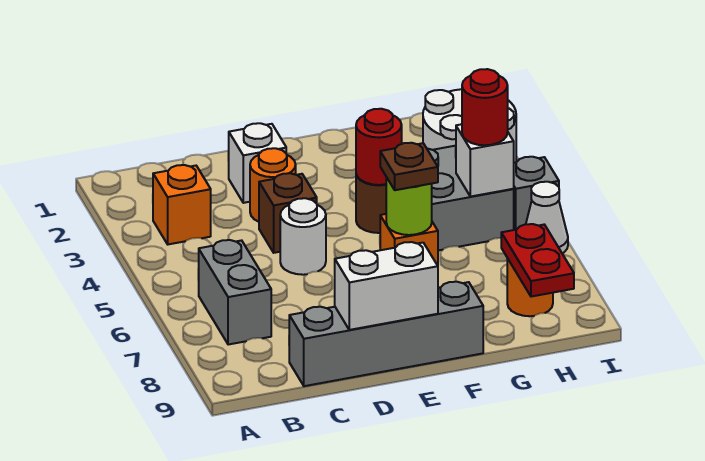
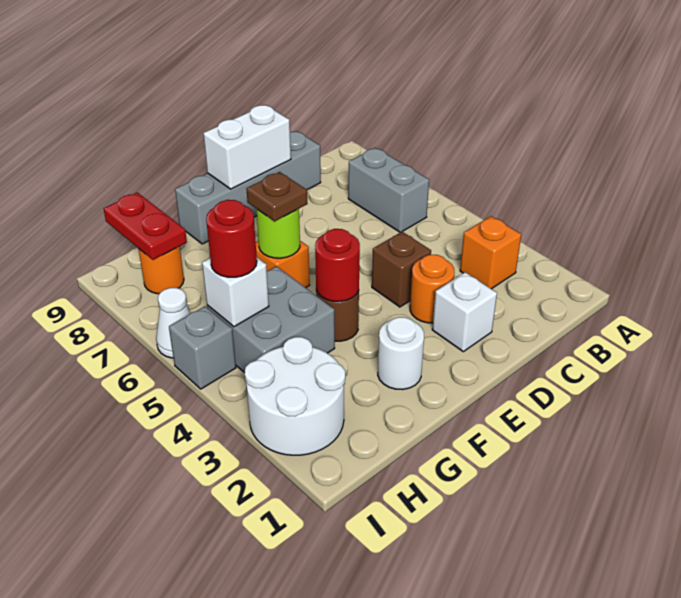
white 1x1 round brick [280,198,326,275] -> white 1x1 round brick moved to [378,317,424,390]

